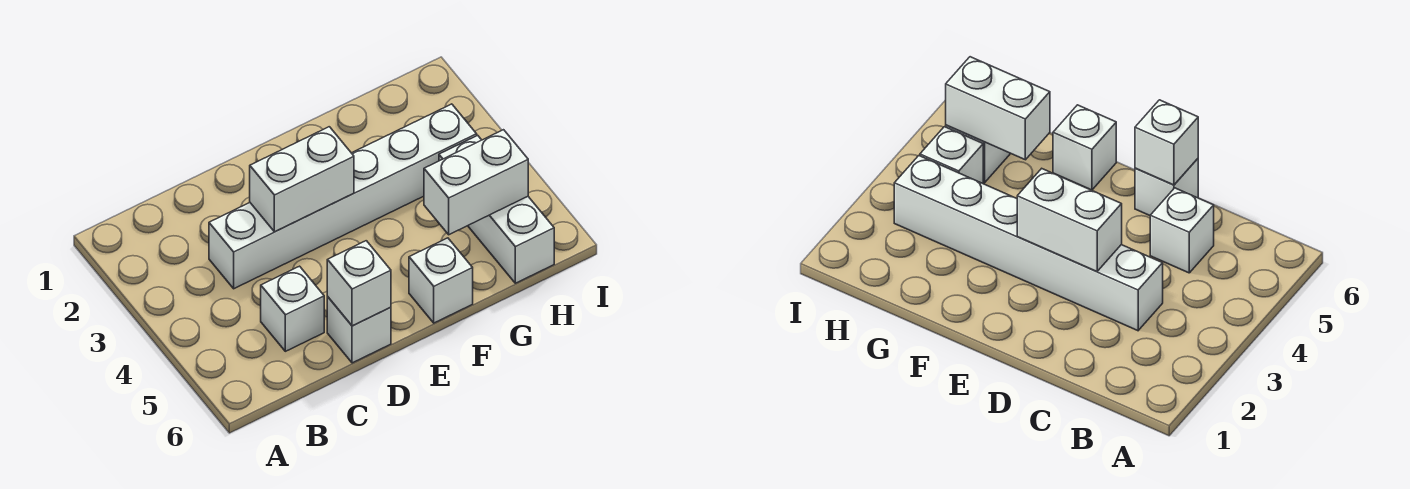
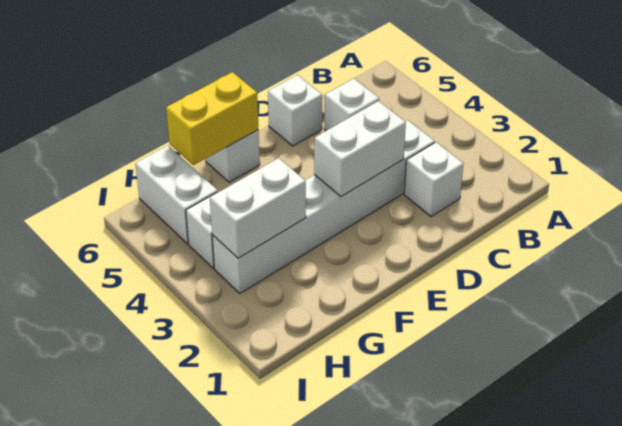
white 1x1 brick [327,241,391,326] -> white 1x1 brick moved to [404,142,463,217]
none -> yellow 1x2 brick [166,72,258,165]
white 1x2 brick [424,130,528,235] -> white 1x2 brick moved to [210,158,306,258]

